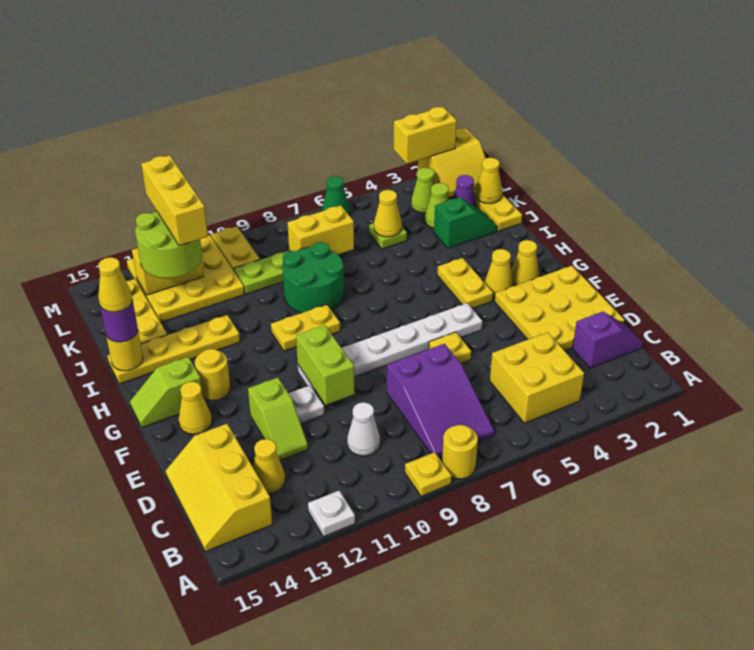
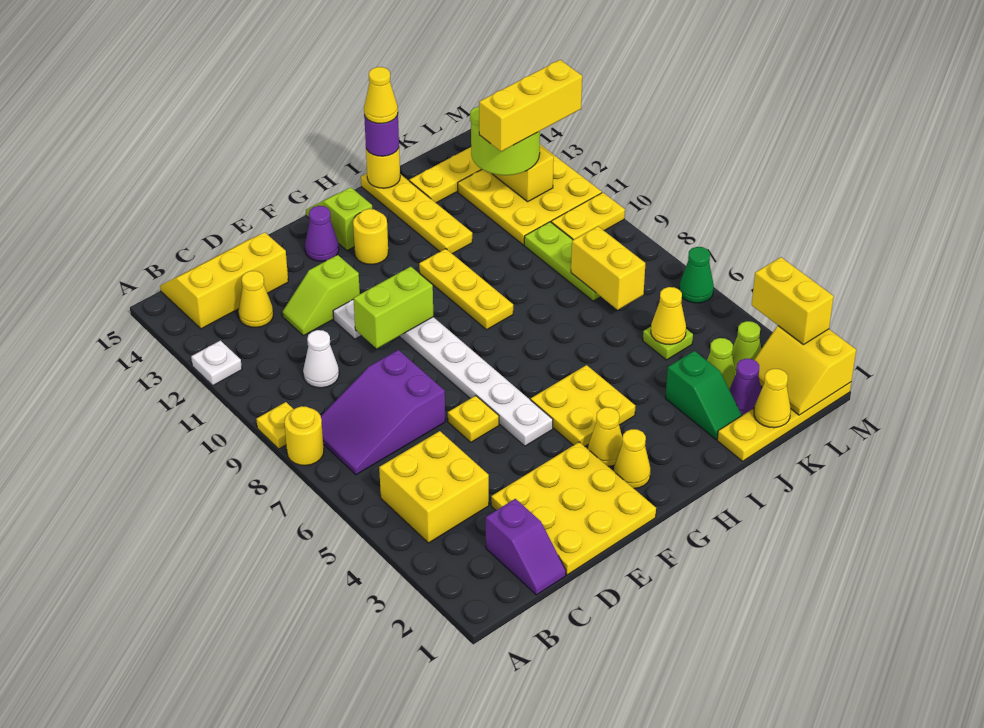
yellow 1x1 cone [179,382,212,434] -> purple 1x1 cone [305,206,339,261]
yellow 1x2 plate [437,258,493,309] -> yellow 2x2 plate [531,365,635,446]
yellow 1x2 plate [271,304,340,351] -> yellow 1x3 plate [419,249,513,330]
green 2x2 round brick [282,242,344,313] -> none

